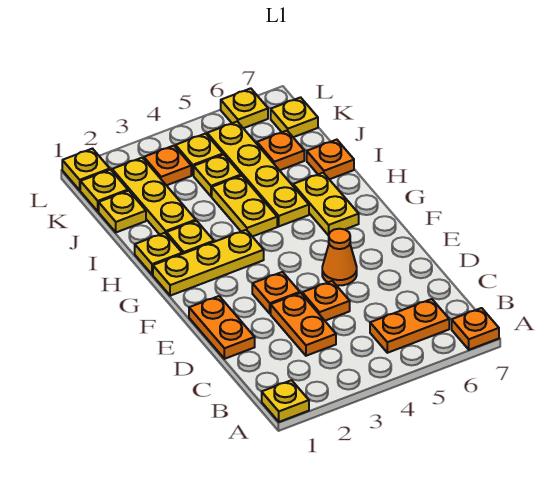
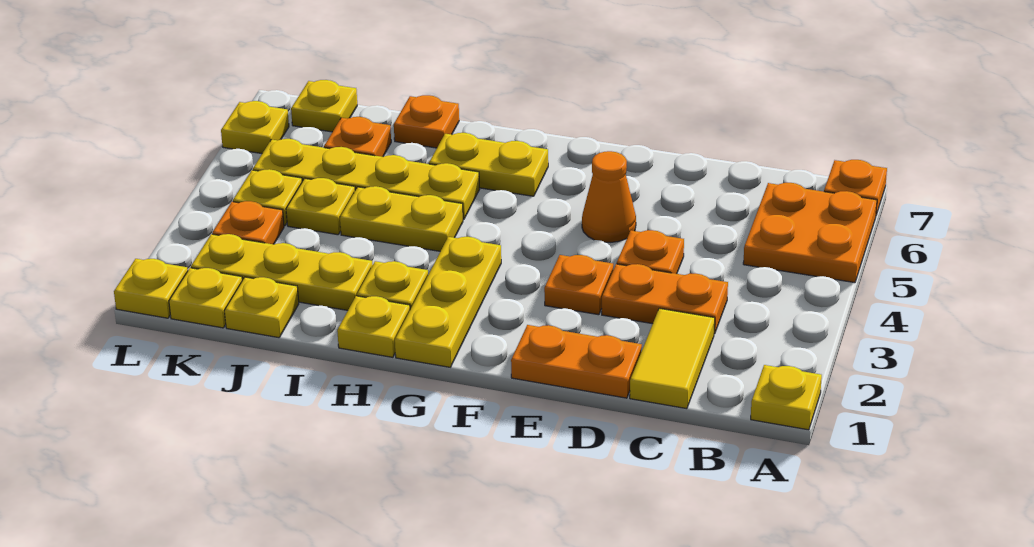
orange 1x2 plate [370,299,449,353] -> orange 2x2 plate [743,183,877,283]
none -> yellow 1x2 tile [630,308,715,409]

